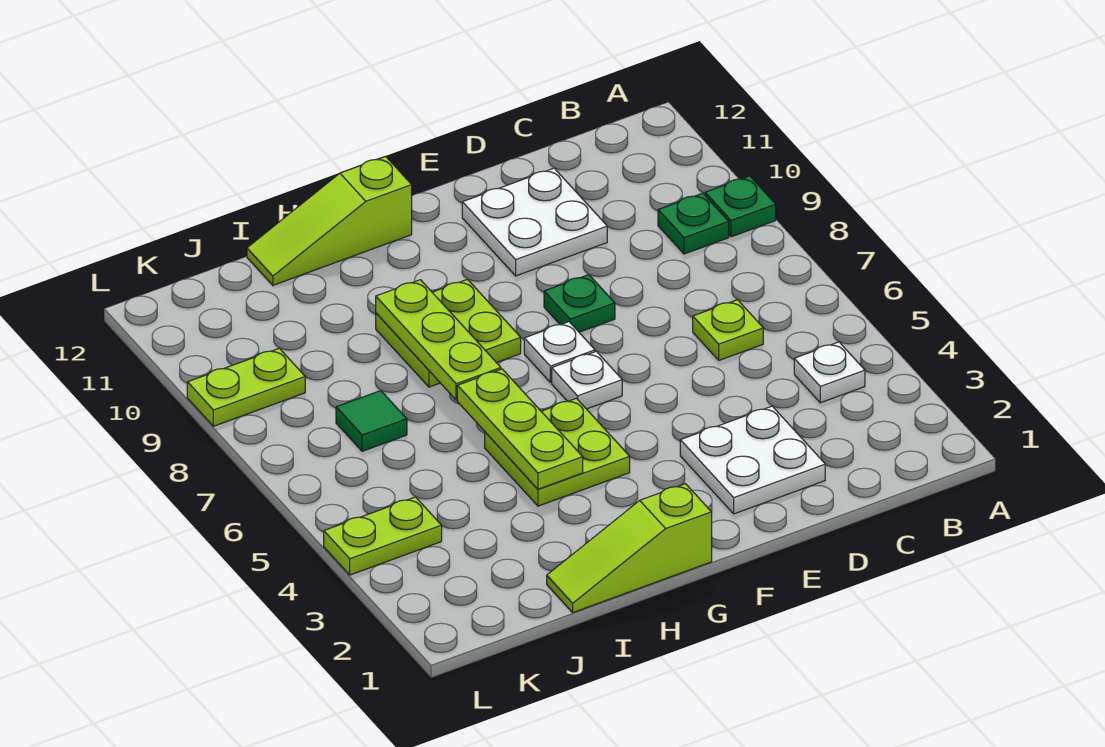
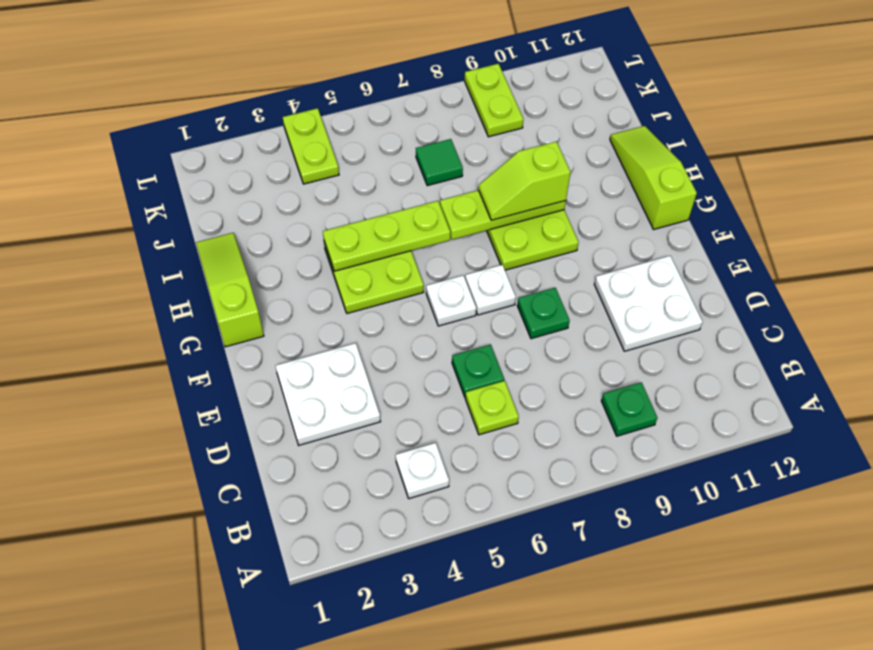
green 1x1 plate [705,176,776,237] -> green 1x1 plate moved to [452,345,504,397]
none -> lime 1x2 slope [479,141,571,220]

